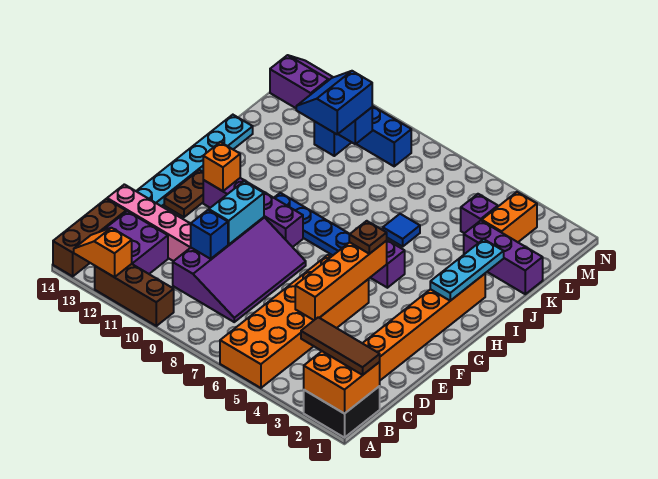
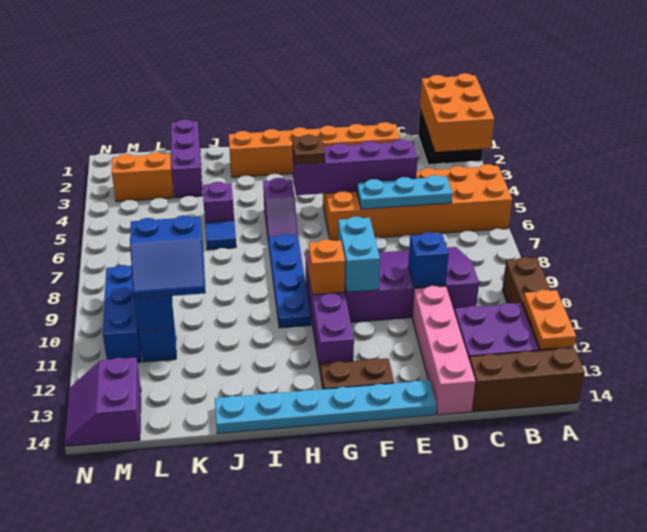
orange 2x2 brick [304,351,380,414] -> orange 2x3 brick [420,73,494,152]
orange 1x2 slope [74,228,132,277] -> orange 1x2 plate [523,290,576,349]
brown 1x3 tile [301,317,380,375] -> none
orange 1x4 brick [295,241,387,320] -> purple 1x4 brick [293,139,418,195]
cyan 1x2 brick [209,181,264,244] -> cyan 1x2 brick turned to [338,216,380,292]
orange 1x1 brick [203,142,240,191] -> orange 1x1 brick moved to [309,239,345,295]
cyan 1x3 plate [430,239,504,301] -> cyan 1x3 plate moved to [357,175,453,209]
purple 1x1 brick [461,194,498,233] -> purple 1x1 brick moved to [203,182,234,222]

